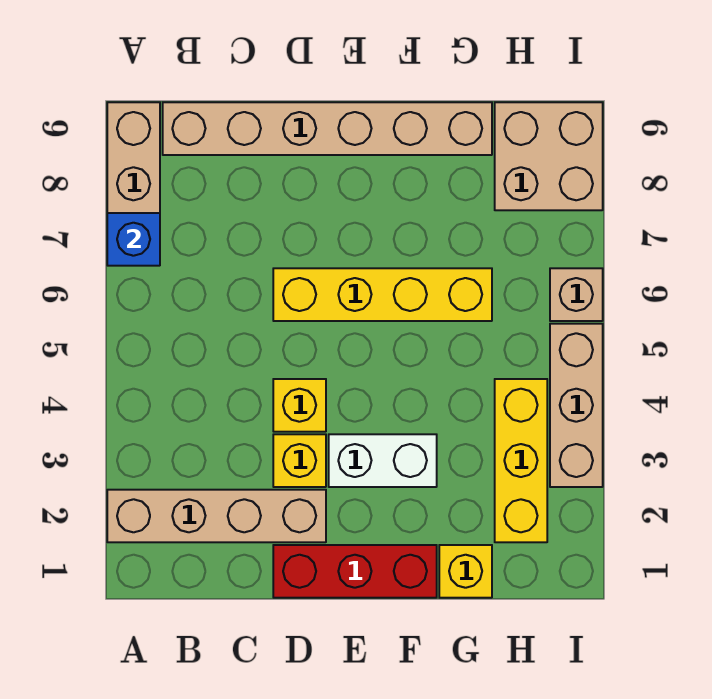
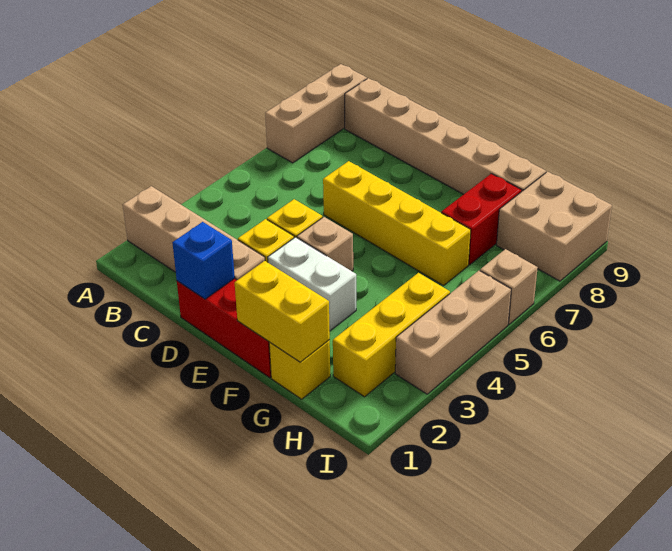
blue 1x1 brick [107,213,160,266] -> blue 1x1 brick moved to [172,222,235,299]
none -> tan 1x1 brick [297,217,353,271]
none -> yellow 1x2 brick [235,261,330,362]
none -> red 1x2 brick [441,174,522,265]

